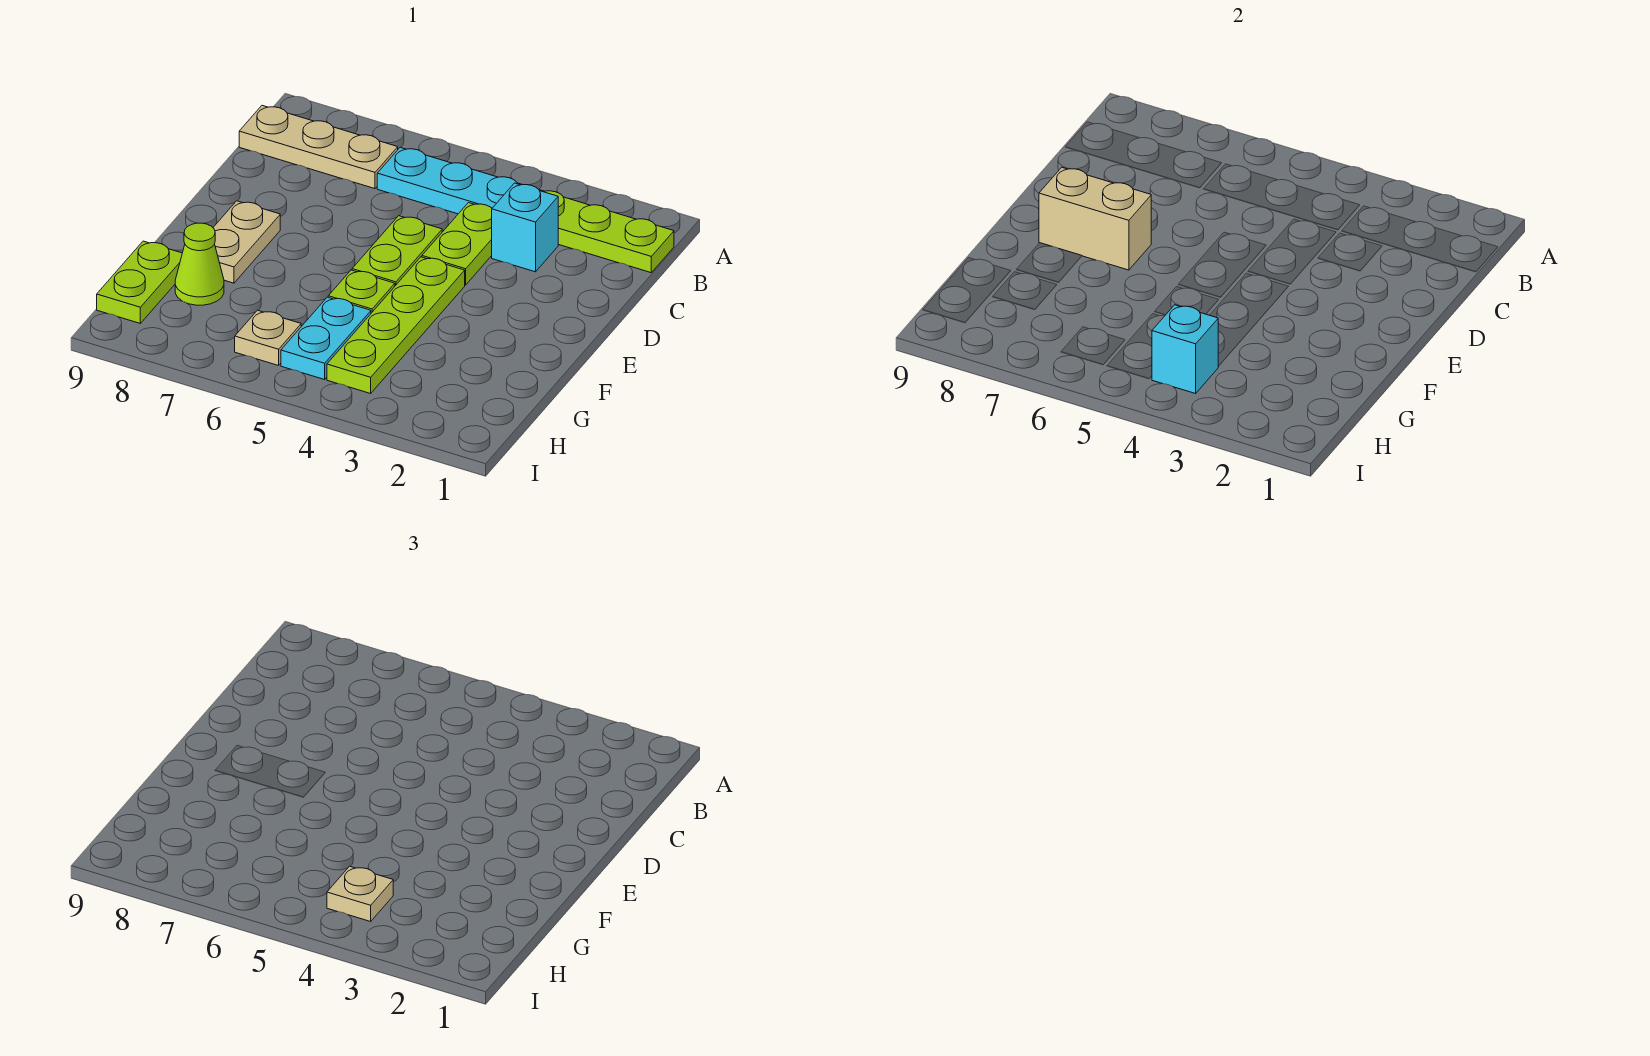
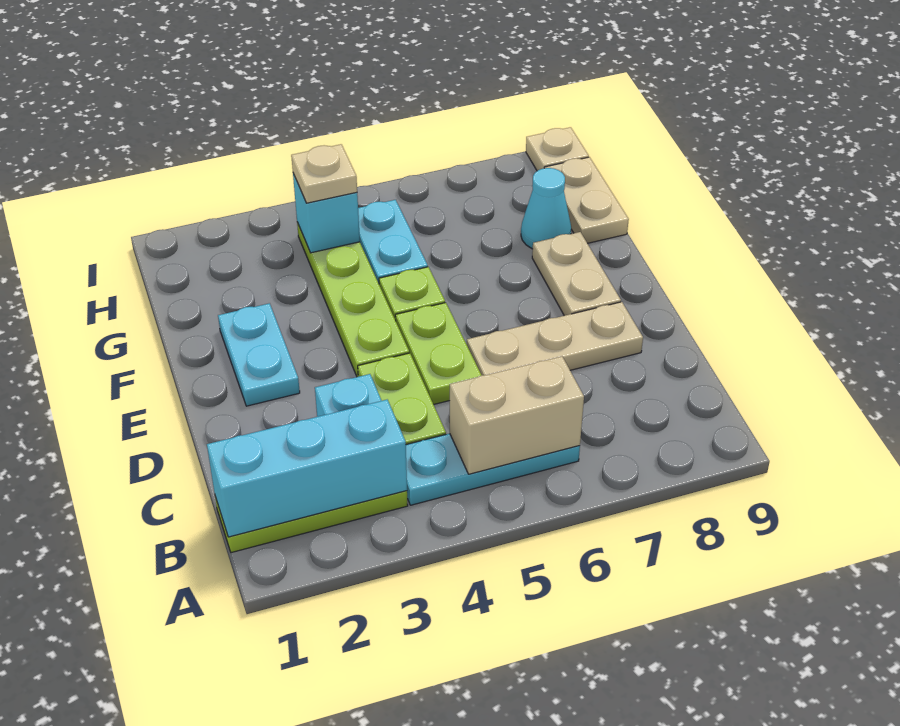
none -> cyan 1x3 brick [207,400,407,537]
tan 1x3 plate [239,106,398,189] -> tan 1x3 plate moved to [467,302,643,375]
none -> cyan 1x2 plate [218,303,300,406]
tan 1x2 brick [1039,167,1151,270] -> tan 1x2 brick moved to [450,356,584,474]
lime 1x1 cone [175,223,224,305] -> cyan 1x1 cone [521,168,571,249]
lime 1x2 plate [97,241,182,323] -> tan 1x2 plate [544,157,629,243]
tan 1x1 plate [235,310,301,366] -> tan 1x1 plate moved to [526,127,589,171]

